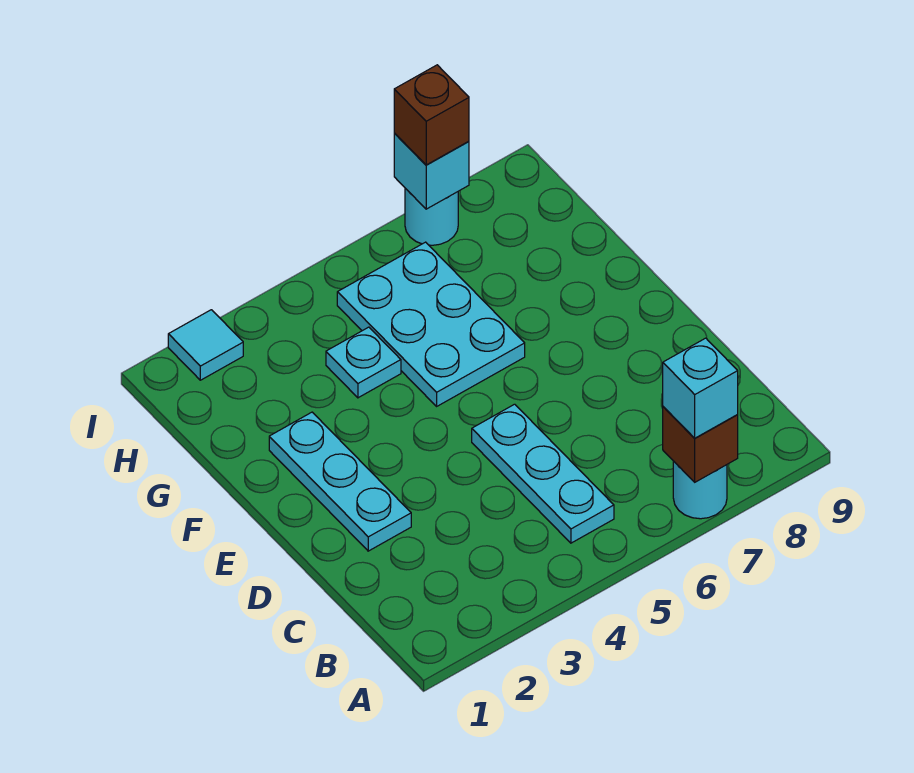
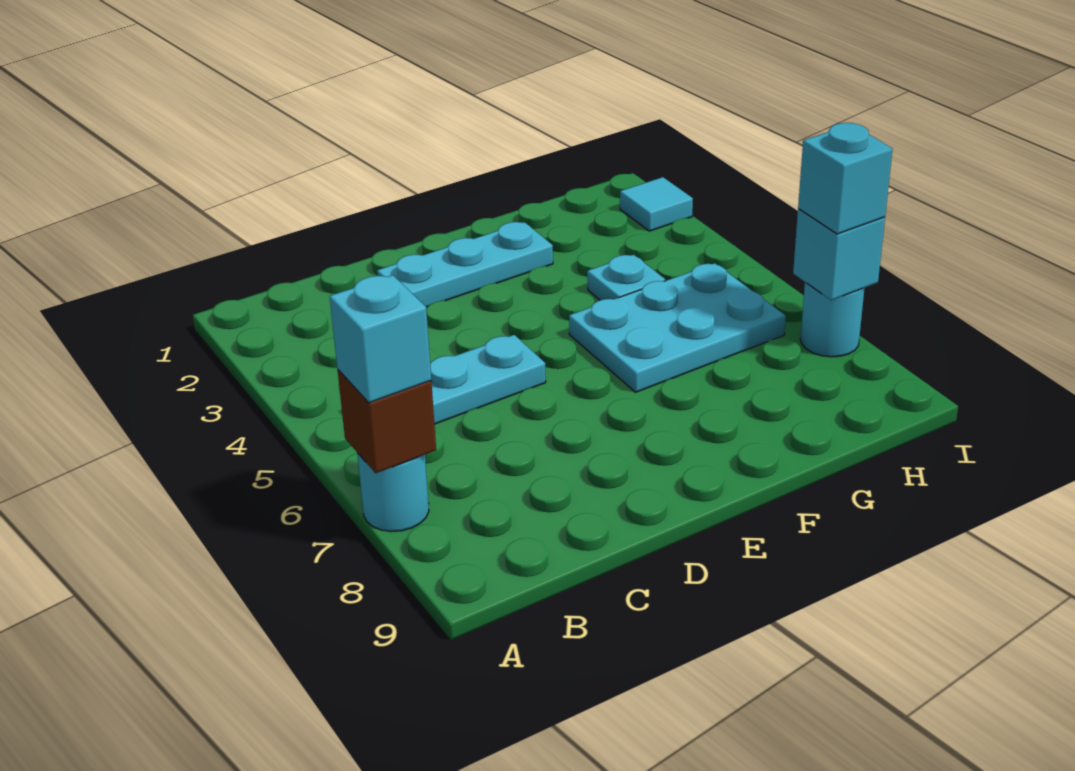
brown 1x1 brick [394,65,469,165] -> cyan 1x1 brick [798,123,893,234]

